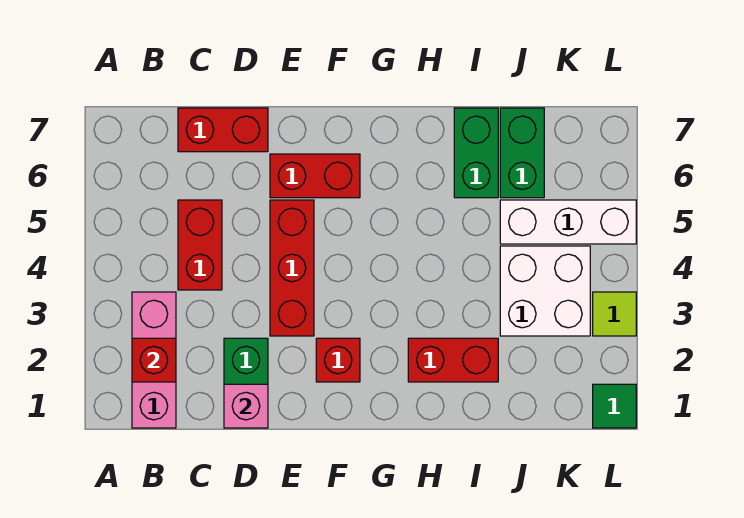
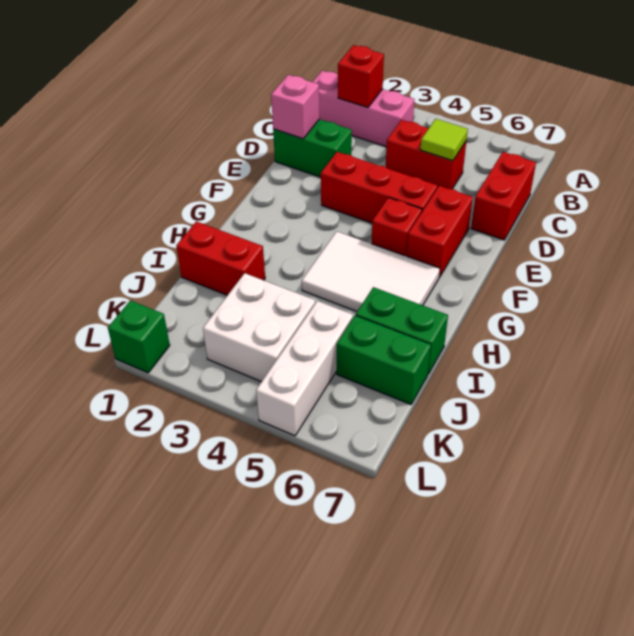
red 1x1 brick [316,338,360,382] -> red 1x1 brick moved to [372,198,422,256]
none -> white 2x3 tile [302,231,440,311]
red 1x2 brick [408,338,498,382] -> red 1x2 brick turned to [176,221,265,295]
green 1x1 tile [593,384,636,428] -> green 1x1 brick [108,300,170,373]
lime 1x1 tile [593,292,636,336] -> lime 1x1 tile moved to [420,119,468,161]

